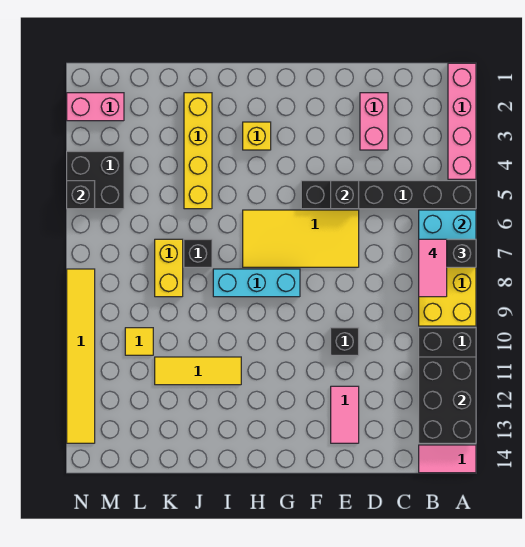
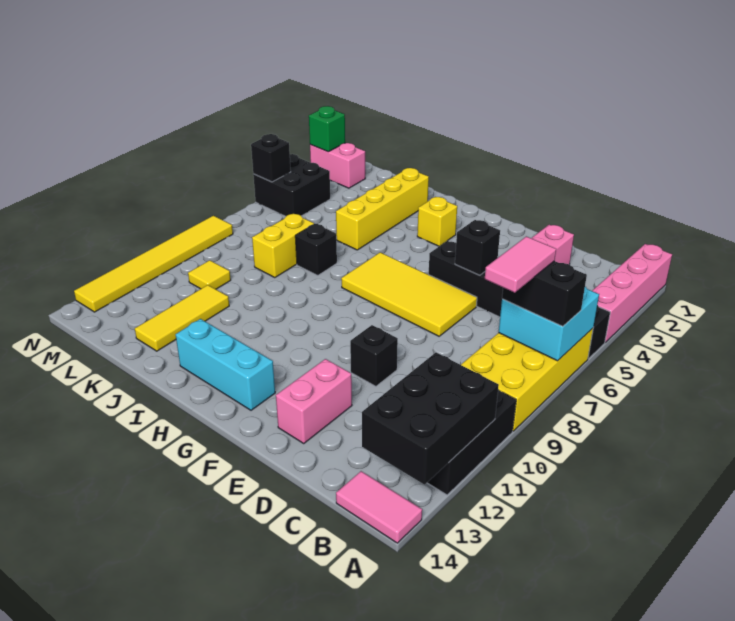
pink 1x2 tile [331,386,359,443] -> pink 1x2 brick [276,359,352,443]
cyan 1x3 brick [213,269,300,297] -> cyan 1x3 brick moved to [176,319,275,410]
yellow 1x3 tile [155,357,241,385] -> yellow 1x3 tile turned to [135,285,229,351]
none -> green 1x1 brick [309,106,345,152]

